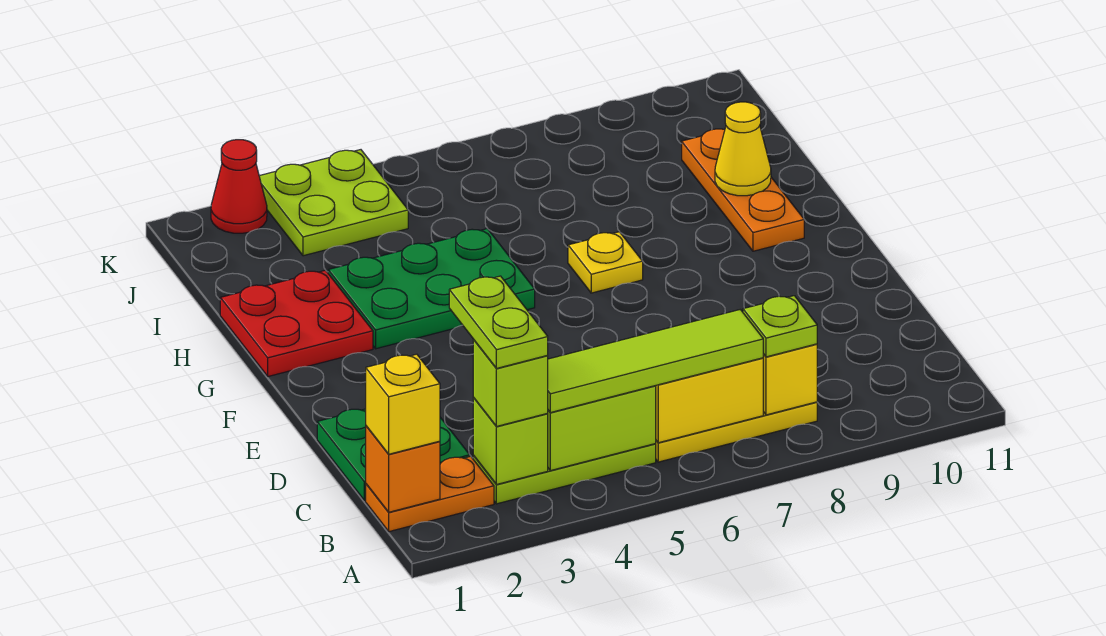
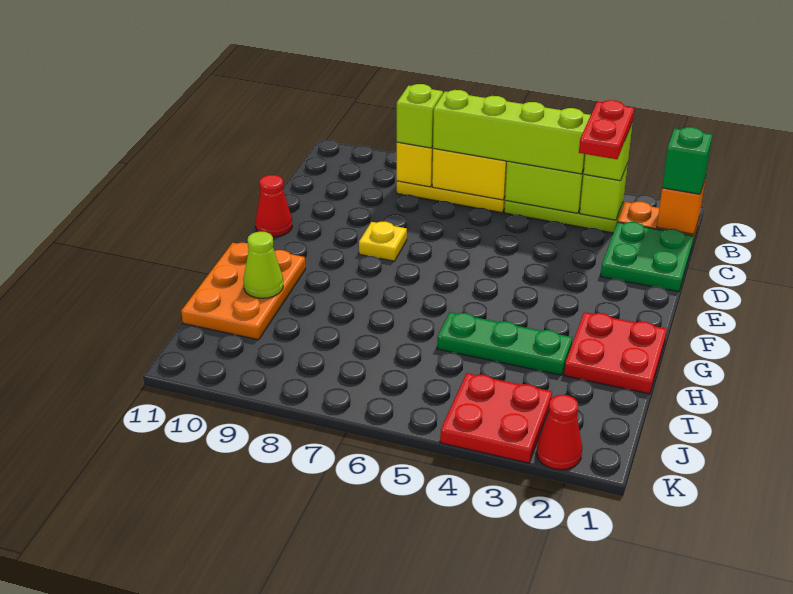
yellow 1x1 brick [366,354,440,454] -> green 1x1 brick [662,127,712,194]
lime 1x2 plate [449,276,548,368] -> red 1x2 plate [579,100,634,159]
lime 1x4 tile [548,310,763,413] -> lime 1x4 brick [433,90,591,174]
lime 1x1 plate [743,296,817,357] -> lime 1x1 brick [397,84,443,148]
none -> red 1x1 cone [256,175,292,237]
green 2x3 plate [328,229,535,349] -> green 1x3 plate [437,312,572,375]
yellow 1x1 plate [568,232,643,293] -> yellow 1x1 plate moved to [359,222,407,261]
orange 1x3 plate [682,129,804,251] -> orange 2x3 plate [181,243,305,340]
yellow 1x1 cone [715,102,771,196] -> lime 1x1 cone [243,232,283,298]
lime 2x2 plate [259,150,408,256] -> red 2x2 plate [440,373,552,463]

